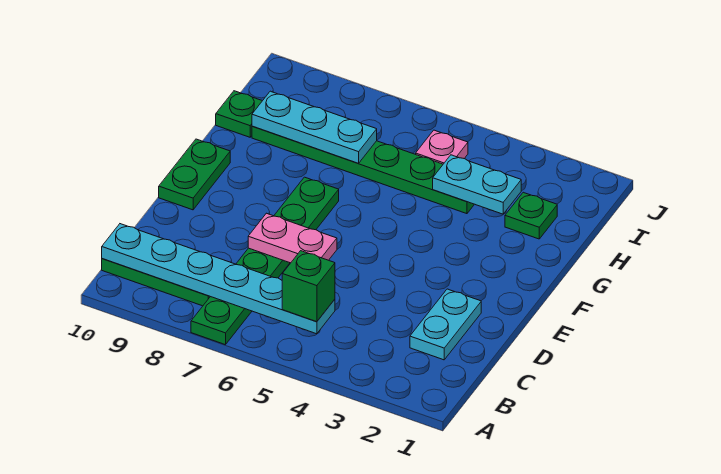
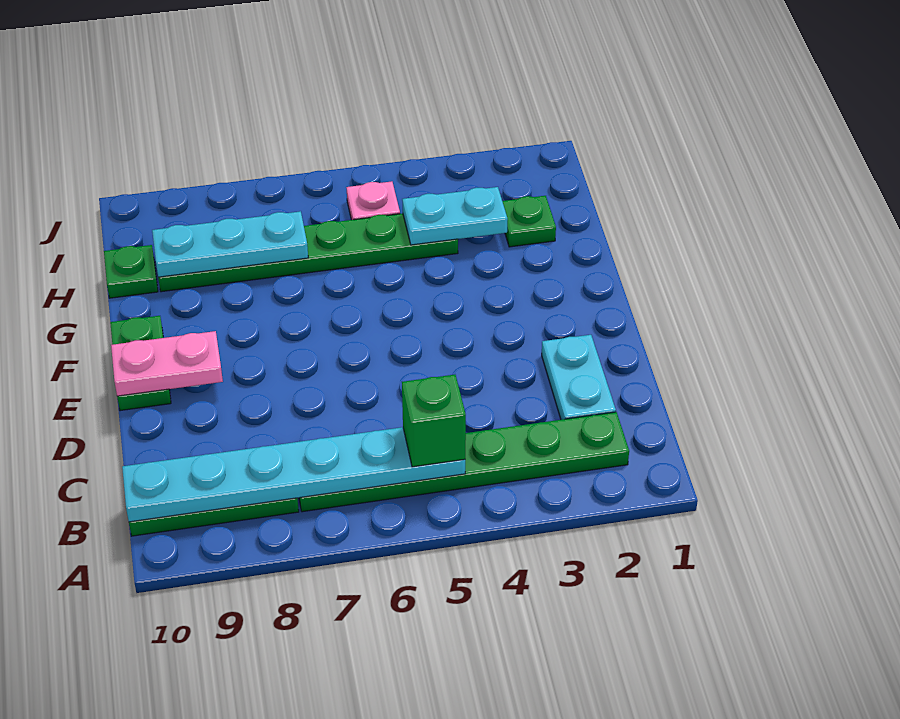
green 1x6 plate [191,177,339,345] -> green 1x6 plate turned to [299,412,629,512]
pink 1x2 plate [248,213,337,263] -> pink 1x2 plate moved to [111,331,223,396]

